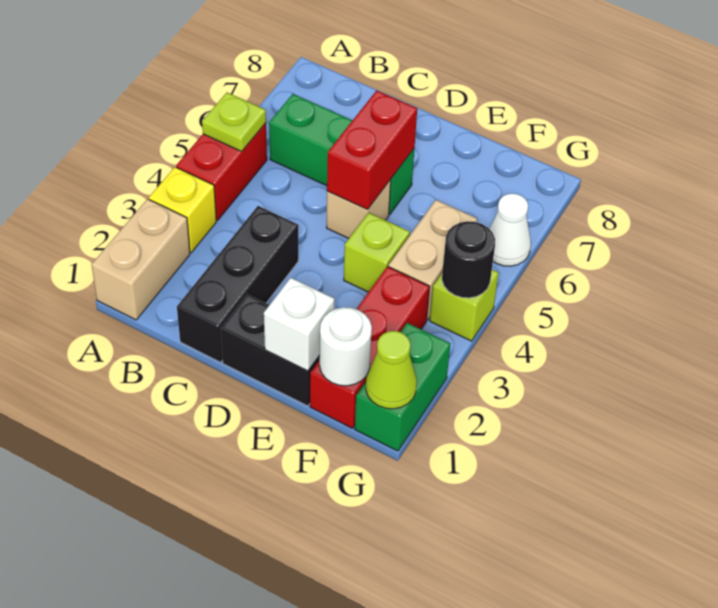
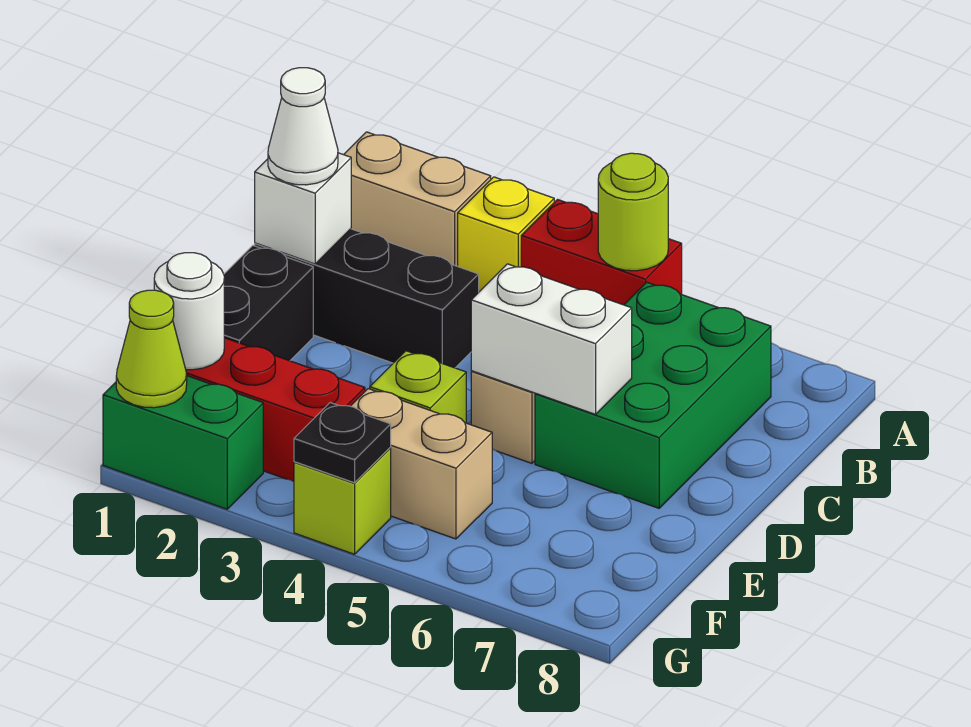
lime 1x1 plate [202,93,266,151] -> lime 1x1 round brick [598,153,668,271]
green 1x3 brick [269,94,414,214] -> green 2x3 brick [535,282,771,508]
red 1x2 brick [327,91,417,210] -> white 1x2 brick [471,264,632,414]
white 1x1 brick [264,278,334,371] -> white 1x1 brick moved to [255,153,351,264]
black 1x1 round brick [442,221,495,298] -> black 1x1 plate [294,403,391,483]
white 1x1 cone [490,193,531,266] -> white 1x1 cone moved to [268,68,338,185]

